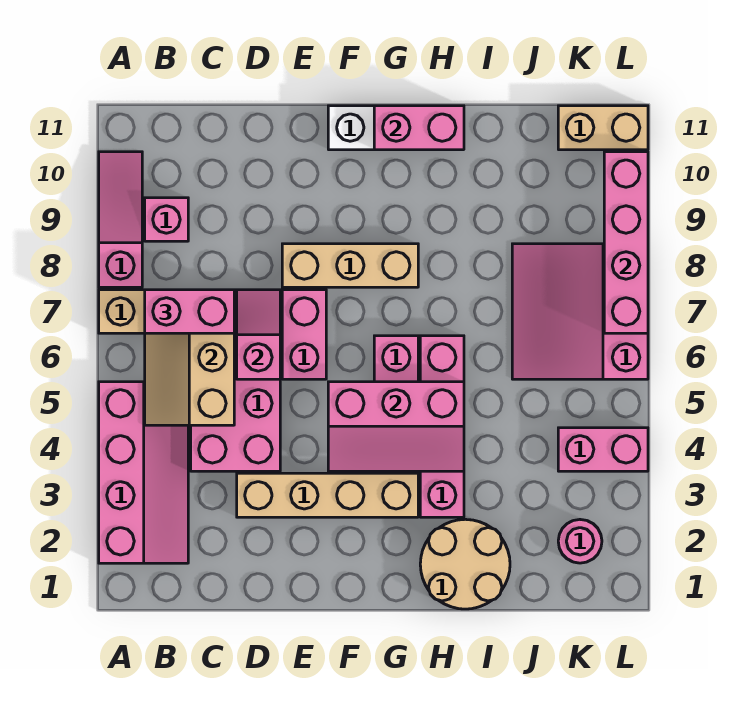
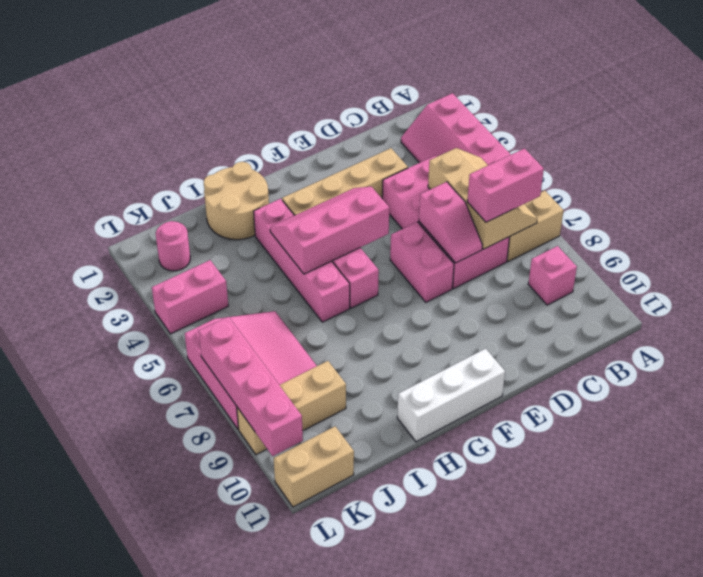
pink 1x3 slope [99,152,142,287] -> none
tan 1x3 brick [282,244,418,287] -> tan 1x3 brick moved to [237,361,346,455]
pink 1x2 brick [374,106,464,150] -> none

